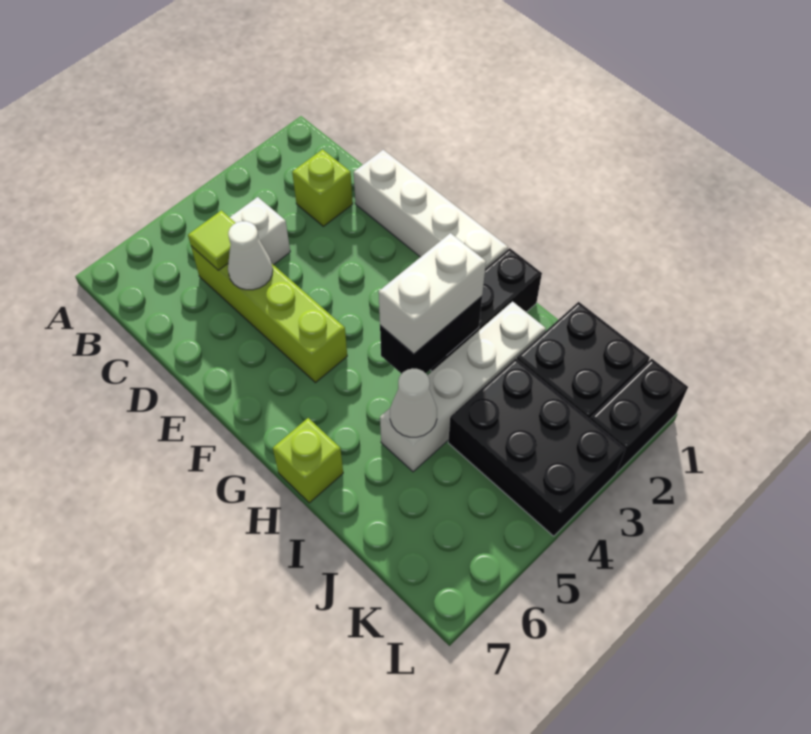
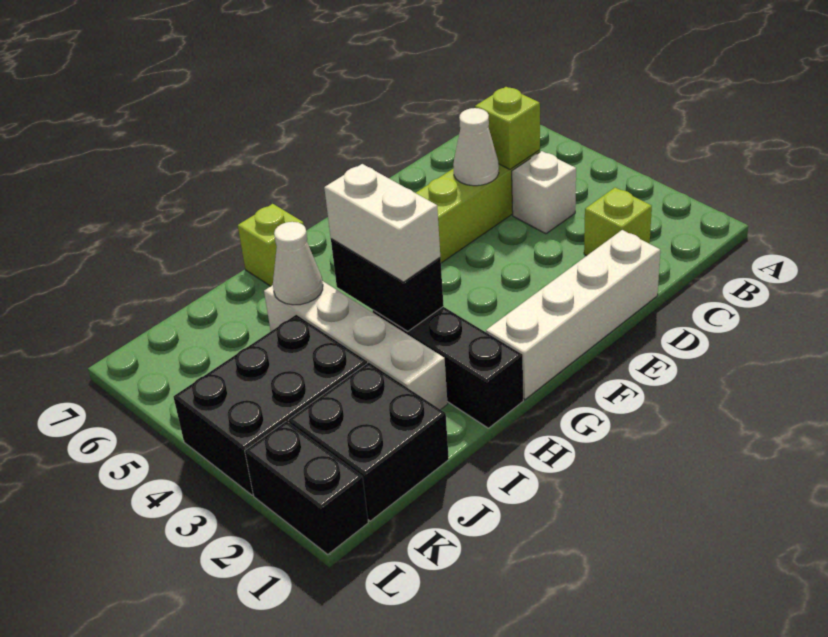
lime 1x1 tile [188,210,235,270] -> lime 1x1 brick [475,87,540,169]

